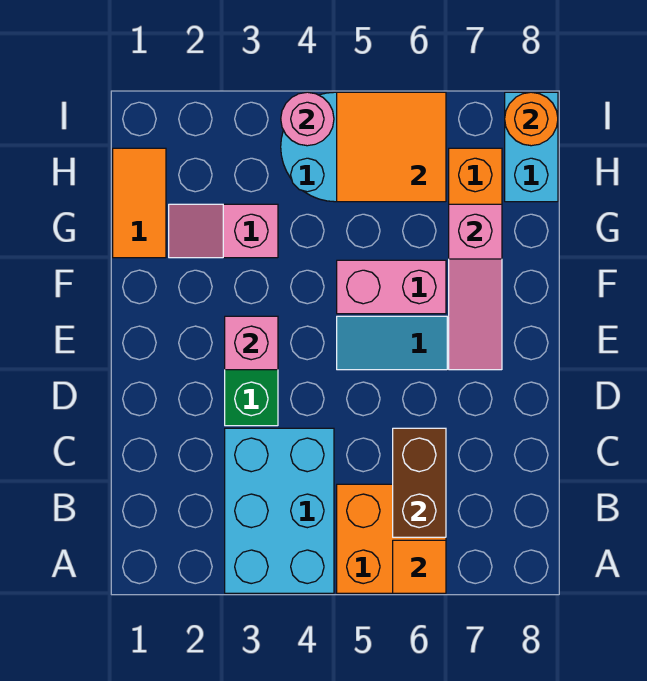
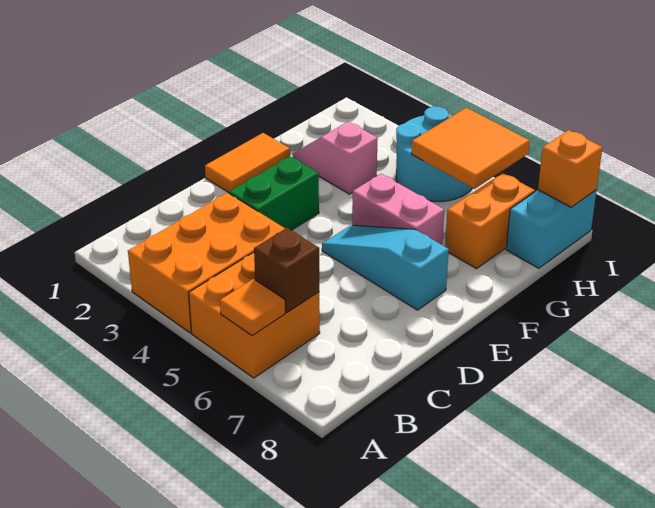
cyan 2x3 brick [225,428,334,593] -> orange 2x3 brick [128,192,285,333]
brown 1x2 brick [393,428,446,537] -> brown 1x1 brick [254,228,319,312]
pink 1x1 brick [225,316,278,370] -> none
pink 1x3 slope [449,204,502,370] -> none
orange 1x2 tile [113,148,166,258] -> orange 1x2 tile moved to [205,133,290,193]
pink 1x1 round brick [281,92,334,146] -> none
orange 1x1 round brick [505,92,558,146] -> orange 1x1 brick [538,130,602,207]

